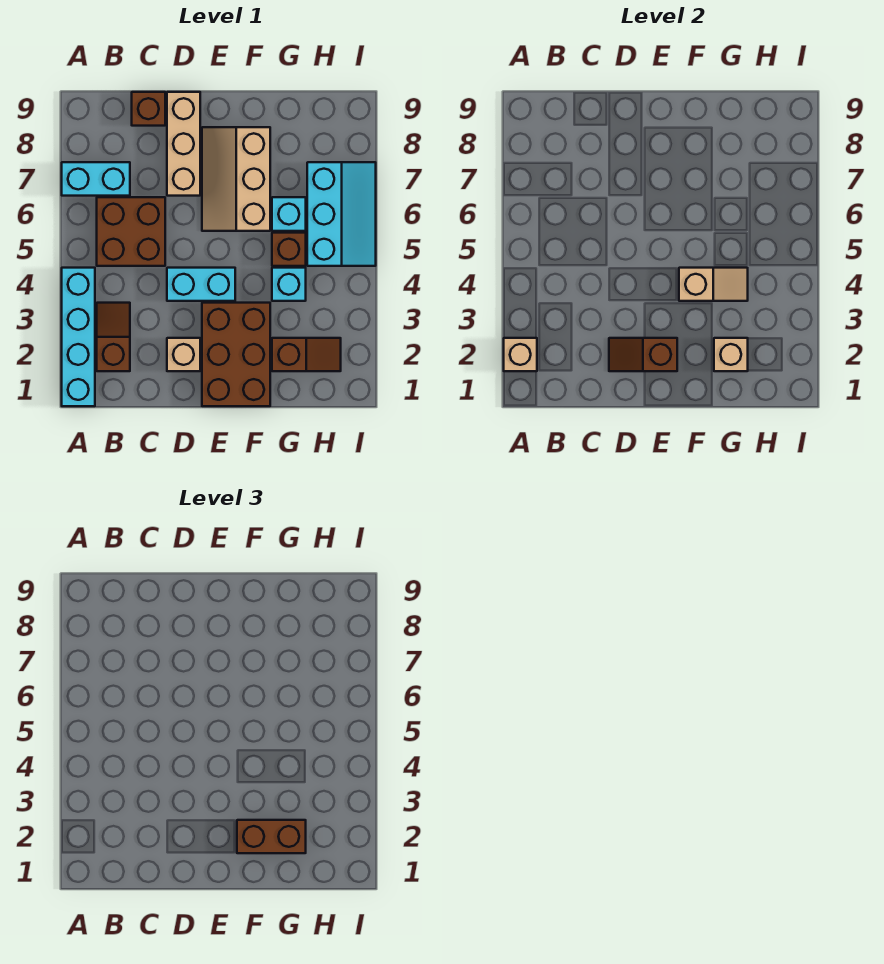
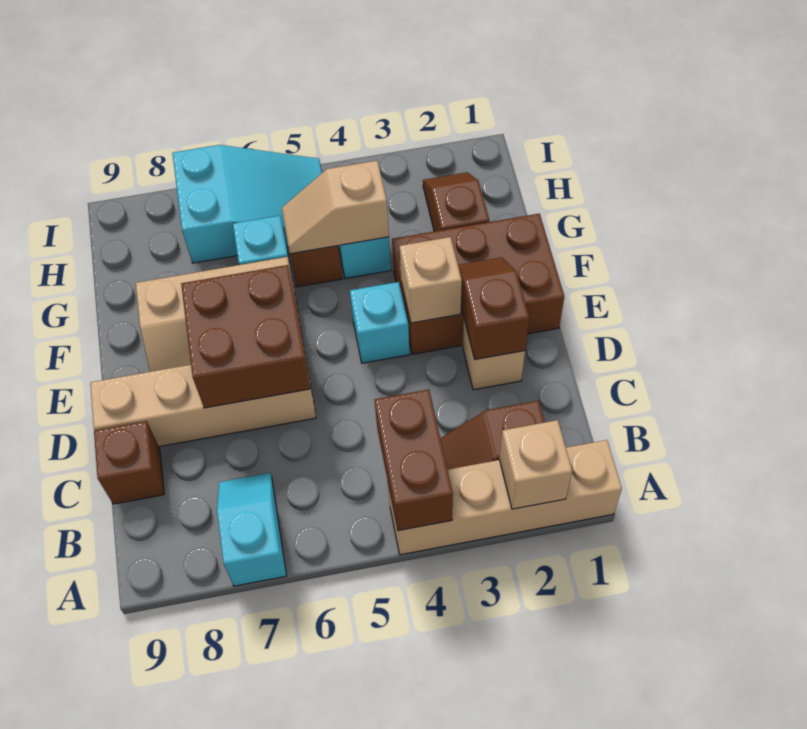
cyan 1x4 brick [62,268,95,406] -> tan 1x4 brick [388,440,622,555]
cyan 1x2 brick [62,162,130,196] -> cyan 1x2 slope [217,473,287,586]
brown 2x2 brick [97,197,165,266] -> brown 2x2 brick moved to [181,265,311,408]
brown 1x2 slope [609,338,677,371] -> brown 1x2 slope turned to [458,257,529,360]
cyan 1x2 brick [167,268,235,301] -> cyan 1x1 brick [350,282,410,363]
tan 1x3 brick [167,92,200,196] -> tan 1x4 brick [90,358,316,447]
brown 1x2 brick [237,820,306,853] -> brown 1x2 brick moved to [374,389,453,531]
tan 1x2 slope [679,268,748,301] -> tan 1x2 slope turned to [282,161,389,254]
tan 1x1 brick [714,338,748,371] -> tan 1x1 brick moved to [400,237,462,323]
cyan 2x3 slope [307,162,376,266] -> cyan 2x3 slope turned to [172,145,322,263]

